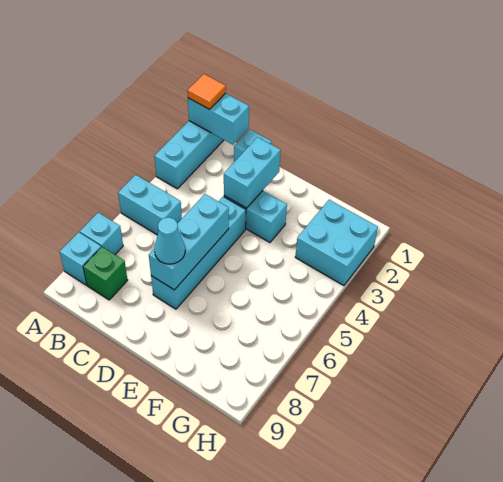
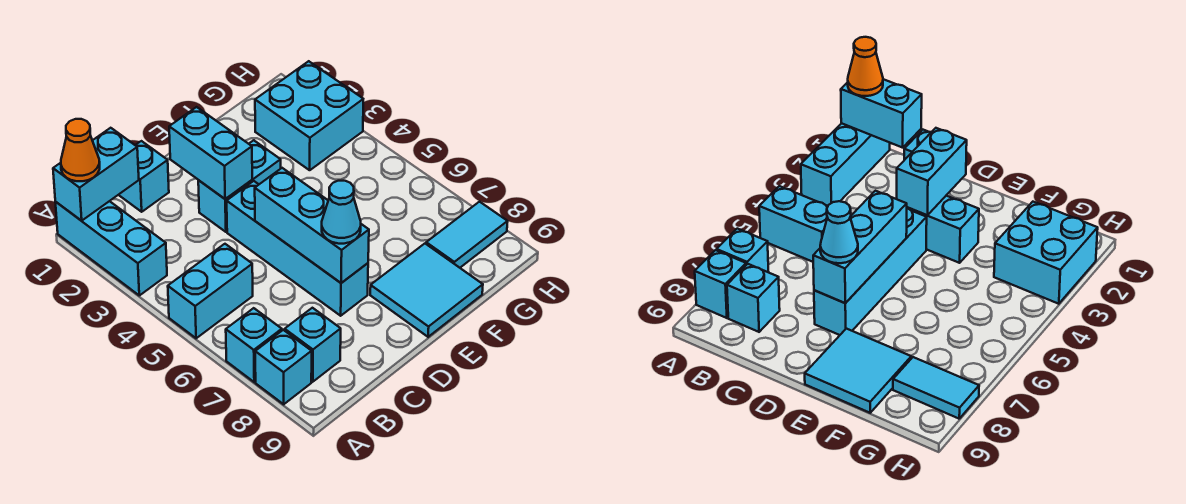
orange 1x1 tile [187,74,226,109] -> orange 1x1 cone [61,119,100,181]
green 1x1 brick [83,247,128,300] -> cyan 1x1 brick [285,308,341,382]
none -> cyan 2x2 tile [370,244,483,337]
none -> cyan 1x2 tile [426,202,508,268]

